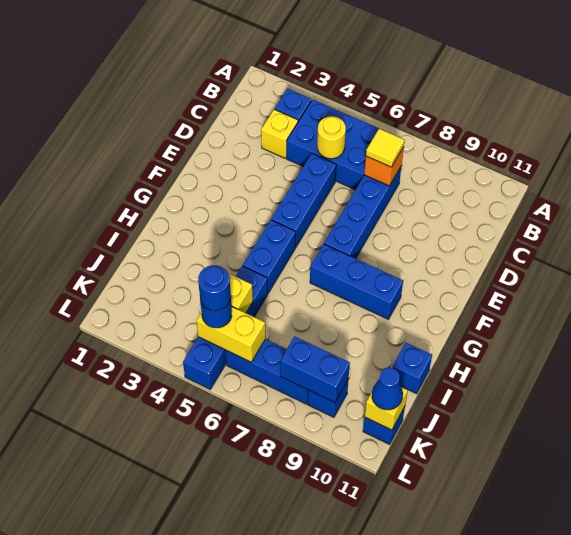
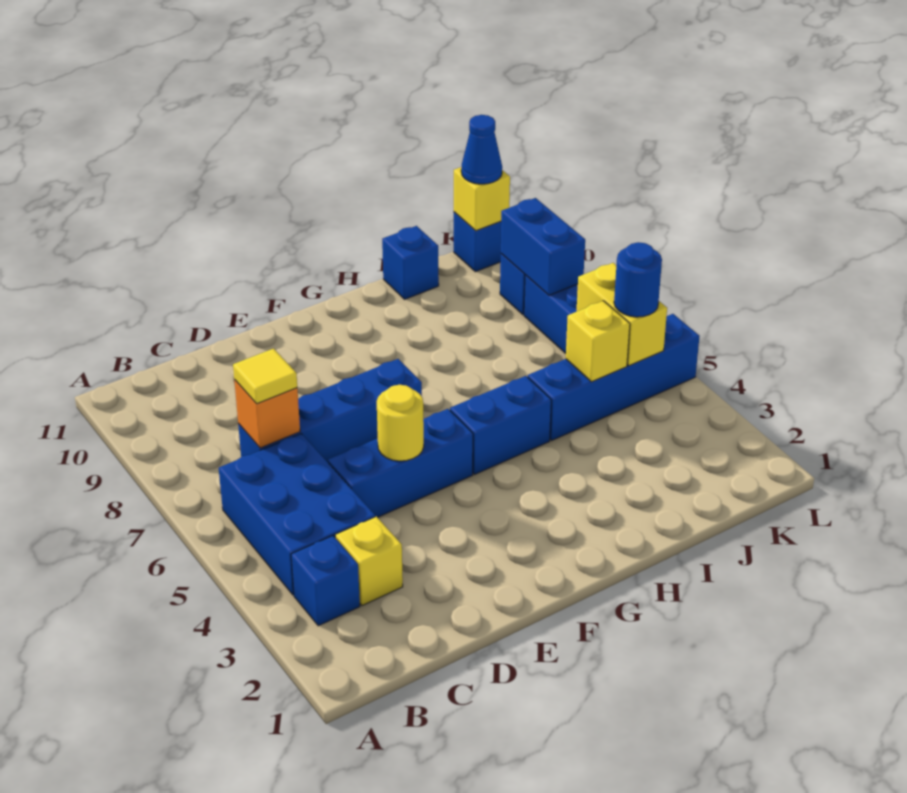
yellow 1x1 round brick [317,116,346,159] -> yellow 1x1 round brick moved to [377,385,424,461]
blue 1x3 brick [310,244,403,319] -> none
blue 1x1 round brick [198,265,231,311] -> none

